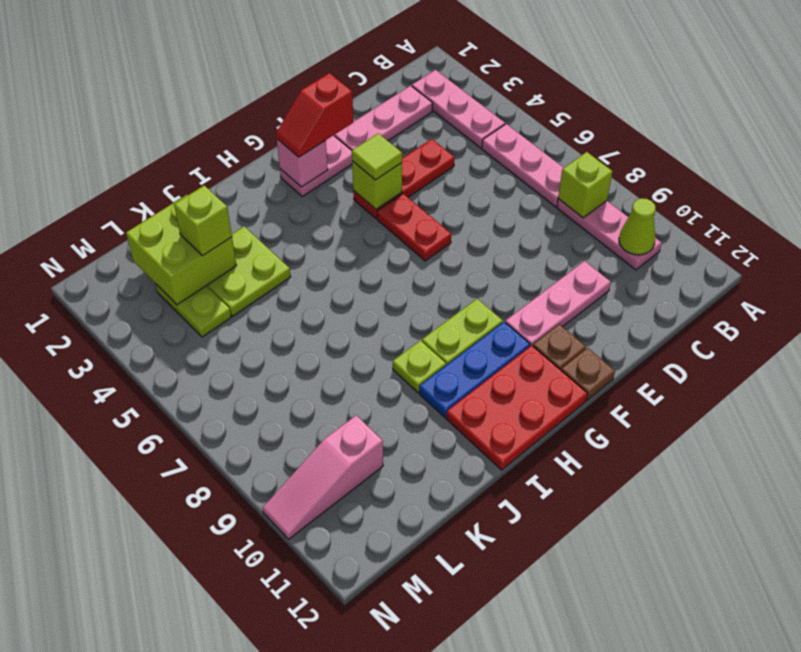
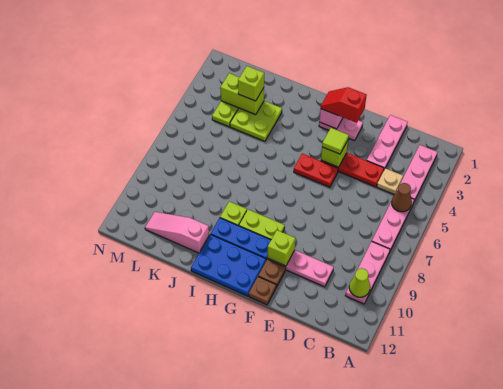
none -> brown 1x1 cone [392,183,412,212]
lime 1x1 brick [558,152,612,218] -> lime 1x1 brick moved to [268,230,295,266]
pink 1x3 plate [334,86,433,150] -> pink 1x3 plate turned to [367,115,408,169]
none -> tan 1x1 plate [377,168,403,195]
red 1x2 plate [377,194,451,261] -> red 1x2 plate turned to [294,154,338,187]
red 2x3 plate [446,345,588,470] -> blue 2x3 plate [191,234,266,296]
lime 2x2 brick [126,195,236,305] -> lime 1x2 brick [220,73,264,115]
pink 1x3 slope [263,415,383,539] -> pink 1x3 slope moved to [145,212,209,253]

